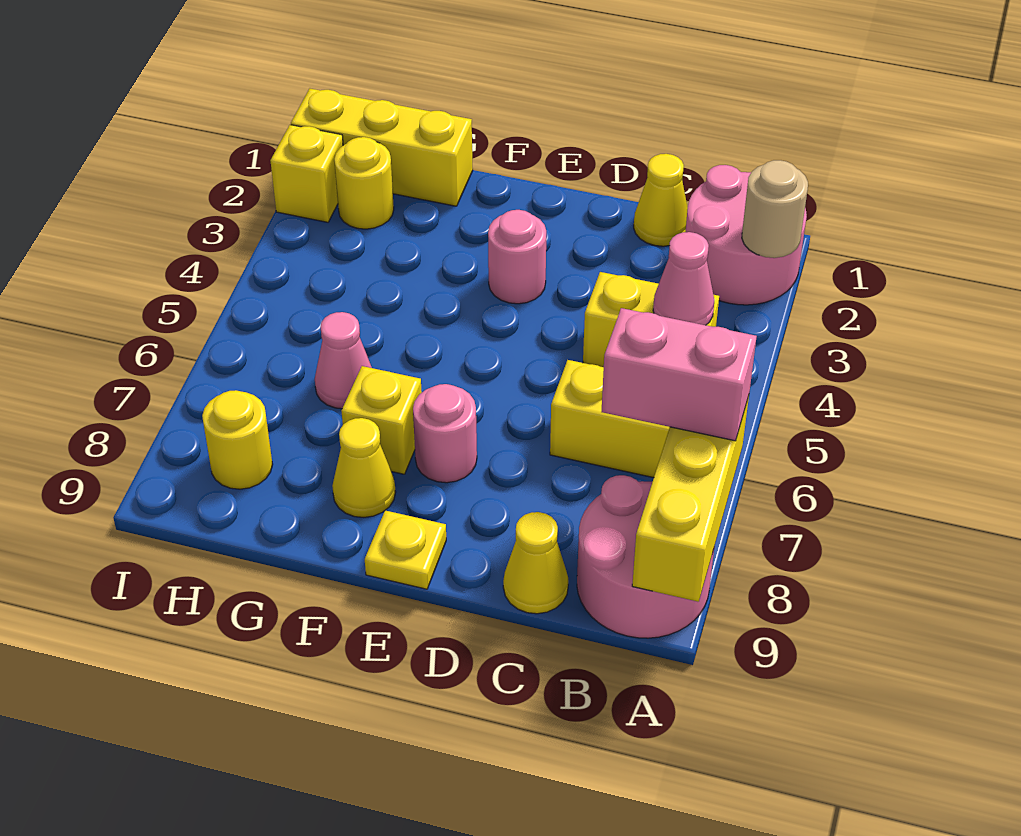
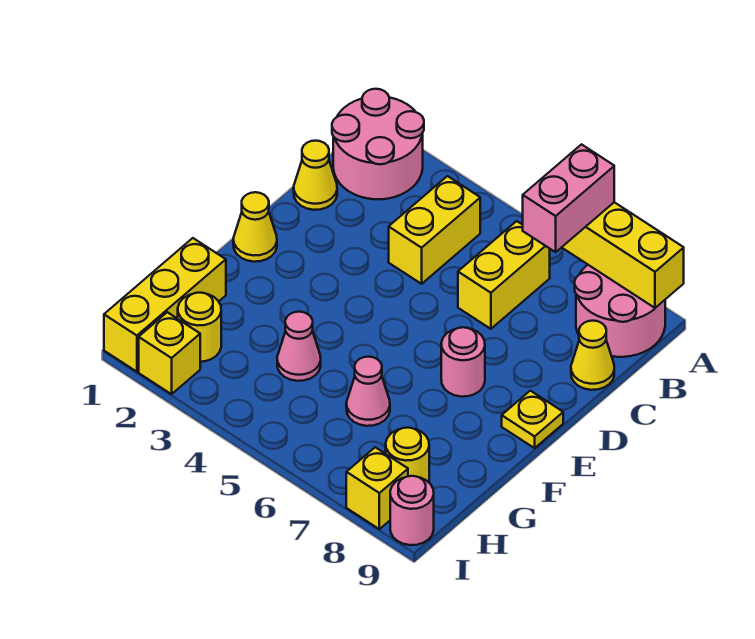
tan 1x1 round brick [742,160,808,258] -> none
pink 1x1 cone [653,232,714,325] -> pink 1x1 cone moved to [277,312,321,381]
pink 1x1 round brick [488,210,546,304] -> pink 1x1 round brick moved to [390,476,434,545]
yellow 1x1 brick [342,366,422,474] -> yellow 1x1 brick moved to [346,447,408,529]
yellow 1x1 cone [332,418,396,517] -> yellow 1x1 cone moved to [233,192,277,262]

